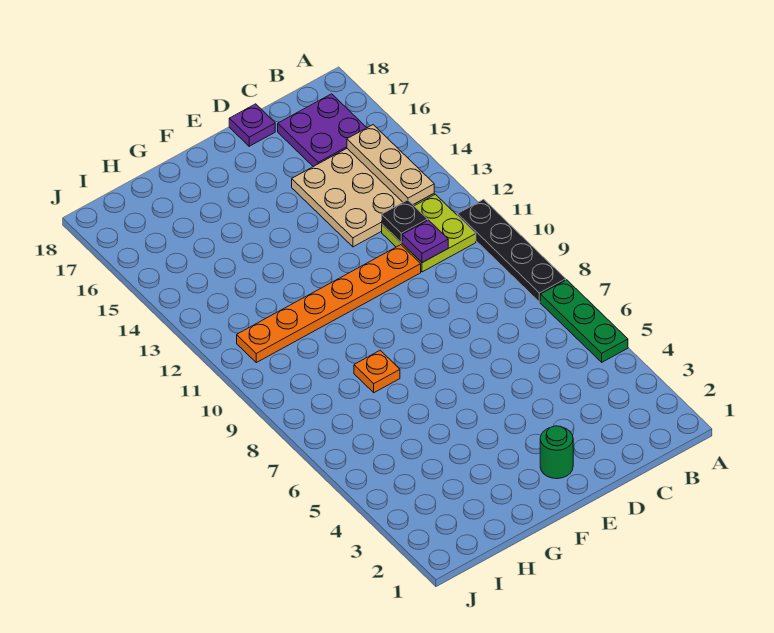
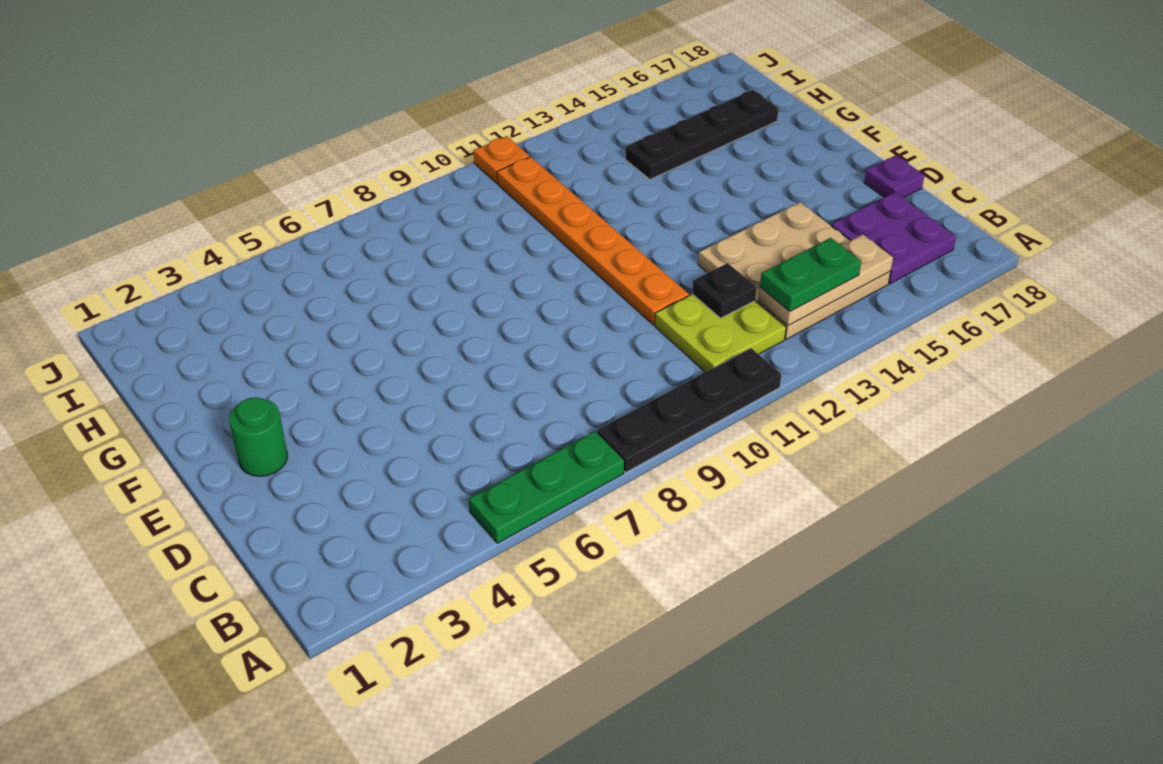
none -> green 1x2 plate [760,238,861,311]
purple 1x1 plate [402,220,448,263] -> none
orange 1x1 plate [354,350,400,393] -> orange 1x1 plate moved to [474,136,530,183]
none -> black 1x4 plate [625,90,778,179]

